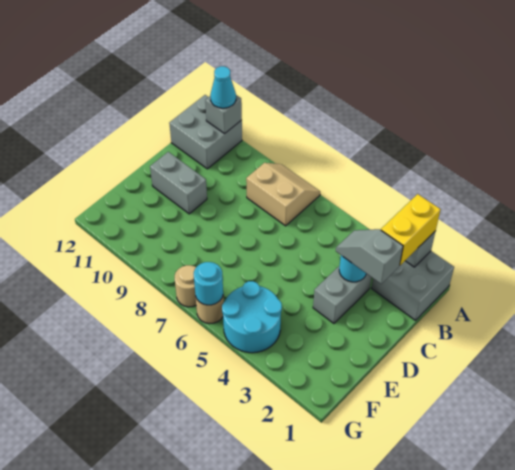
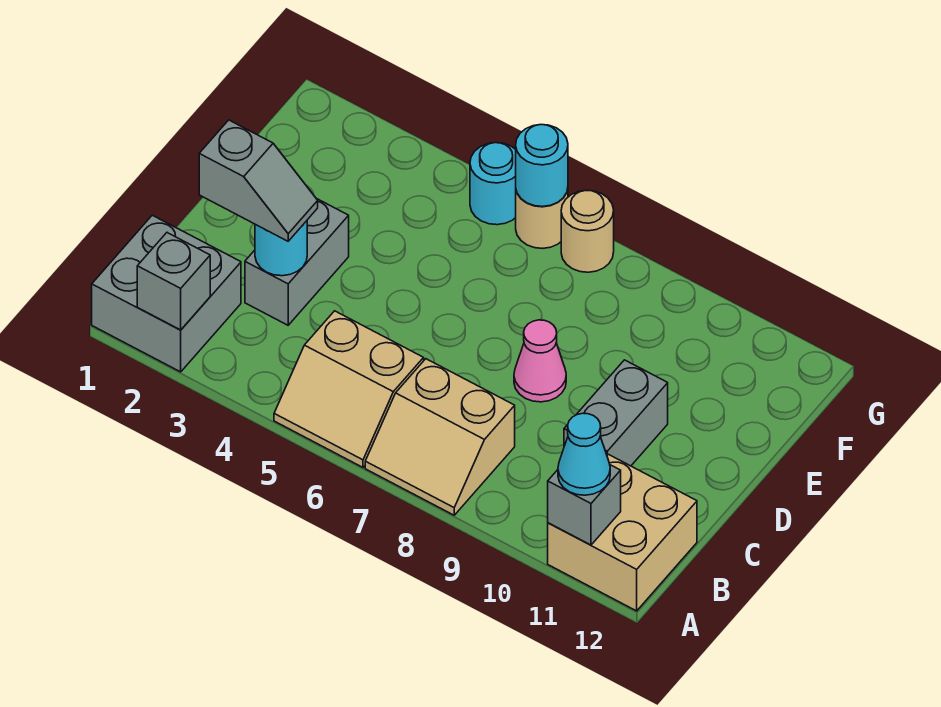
yellow 1x2 brick [381,194,441,265] -> none
none -> tan 2x2 slope [274,311,424,467]
grey 2x2 brick [169,95,242,169] -> tan 2x2 brick [548,454,697,611]
none -> pink 1x1 cone [514,320,566,402]
grey 1x2 brick [150,152,207,214] -> grey 1x2 brick turned to [564,360,668,466]
cyan 2x2 round brick [222,281,282,353] -> cyan 1x1 round brick [470,143,516,225]

